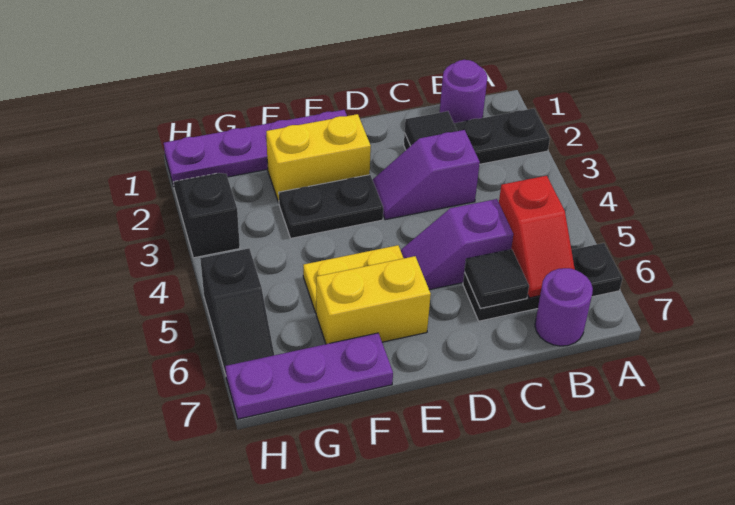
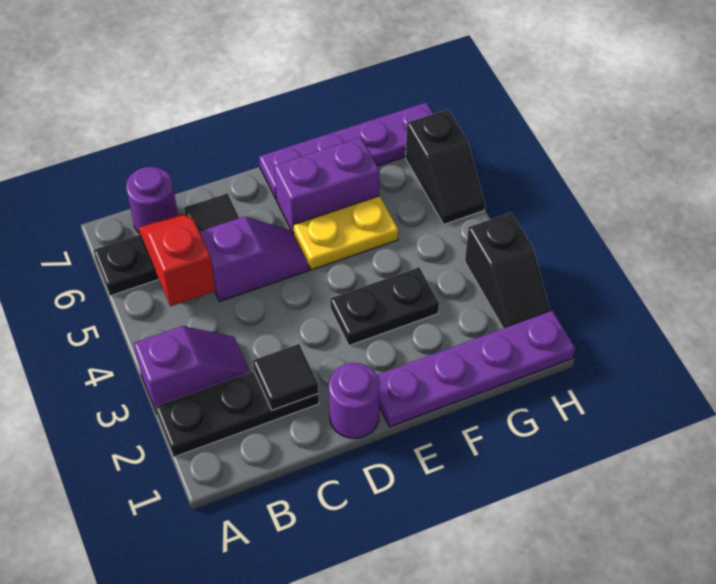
purple 1x1 round brick [440,60,487,123] -> purple 1x1 round brick moved to [329,363,380,438]
purple 1x2 slope [373,130,480,220] -> purple 1x2 slope moved to [134,326,250,414]
yellow 1x2 brick [266,114,371,203] -> none
yellow 1x2 brick [316,256,431,344] -> purple 1x2 brick [274,138,379,234]
purple 1x3 plate [225,333,393,419] -> purple 1x4 plate [259,102,434,199]
black 1x2 slope [200,248,274,375] -> black 1x2 slope turned to [406,109,485,225]

